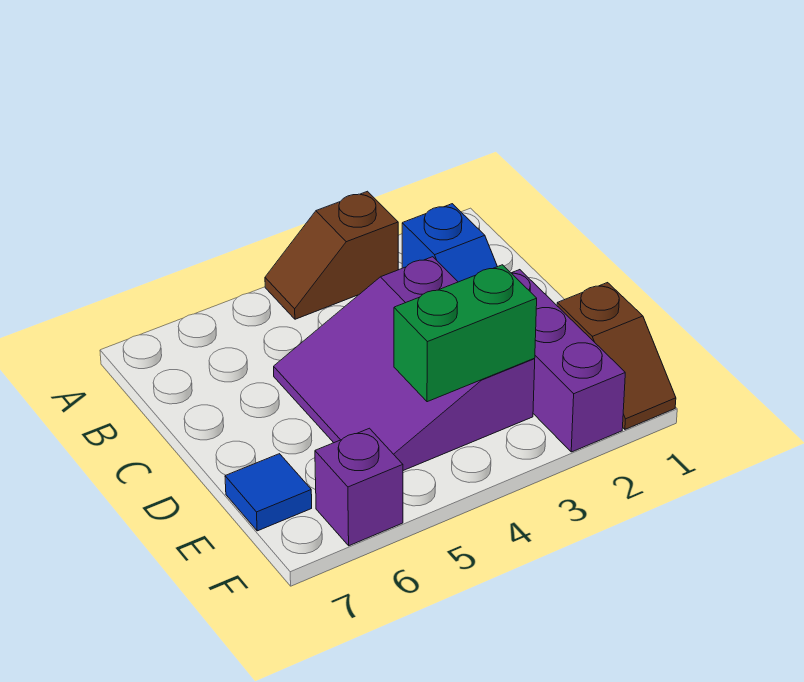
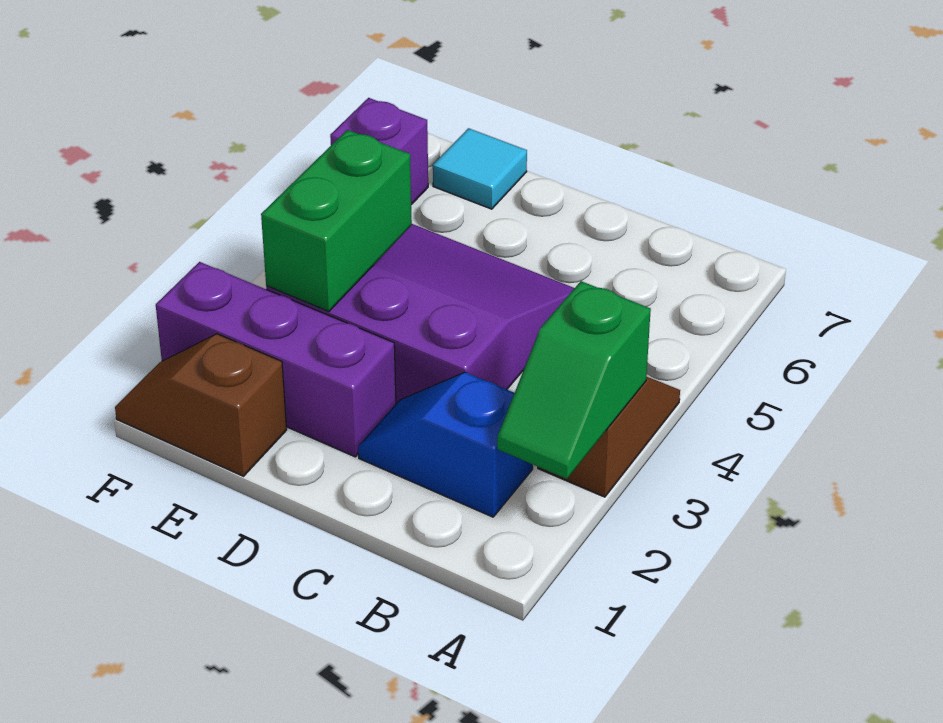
none -> green 1x2 slope [497,281,651,479]
blue 1x1 tile [225,454,312,531] -> cyan 1x1 tile [433,128,527,209]

